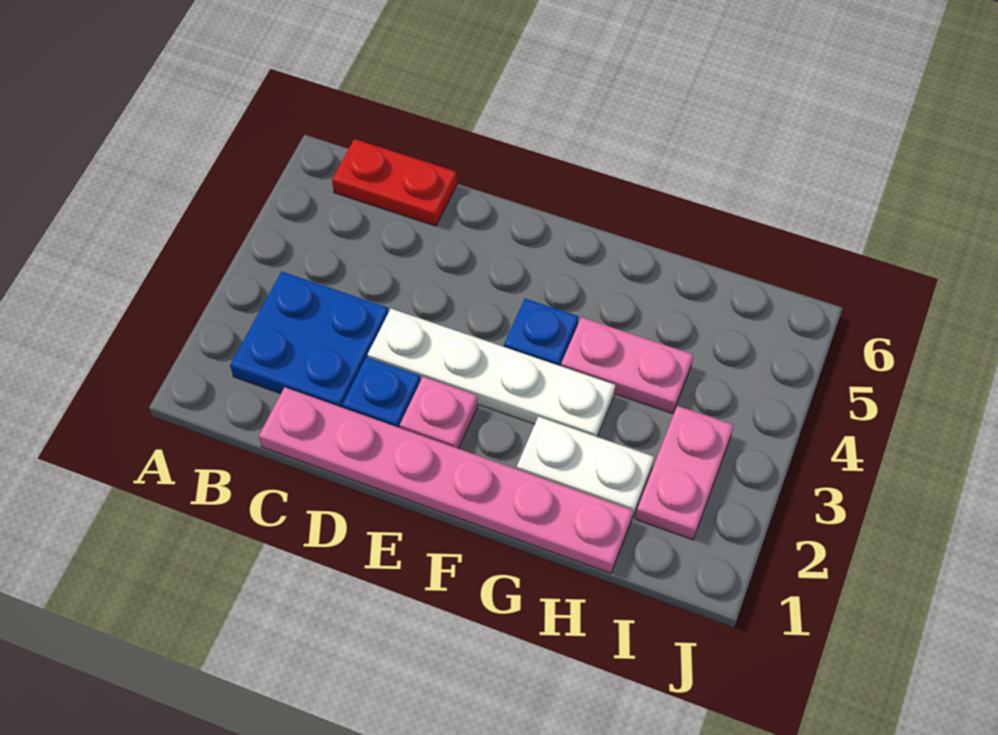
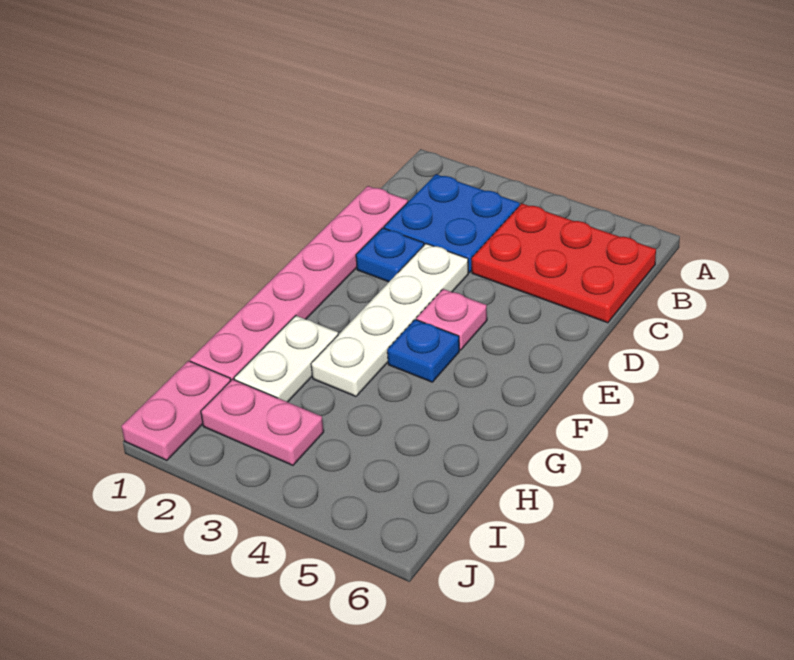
red 1x2 plate [332,139,457,226] -> red 2x3 plate [471,203,656,323]
pink 1x1 plate [400,377,478,449] -> pink 1x1 plate moved to [416,289,487,350]
pink 1x2 plate [561,317,693,414] -> pink 1x2 plate moved to [121,361,231,460]

